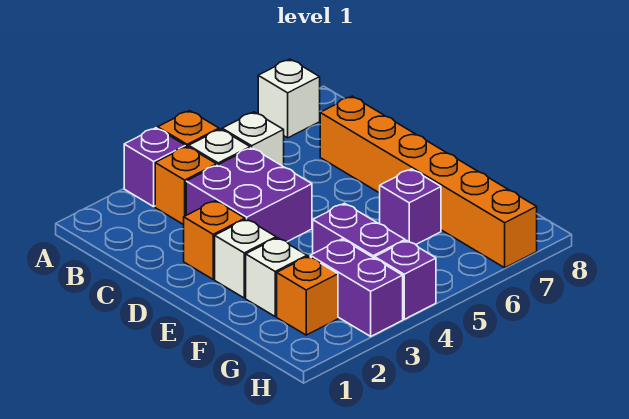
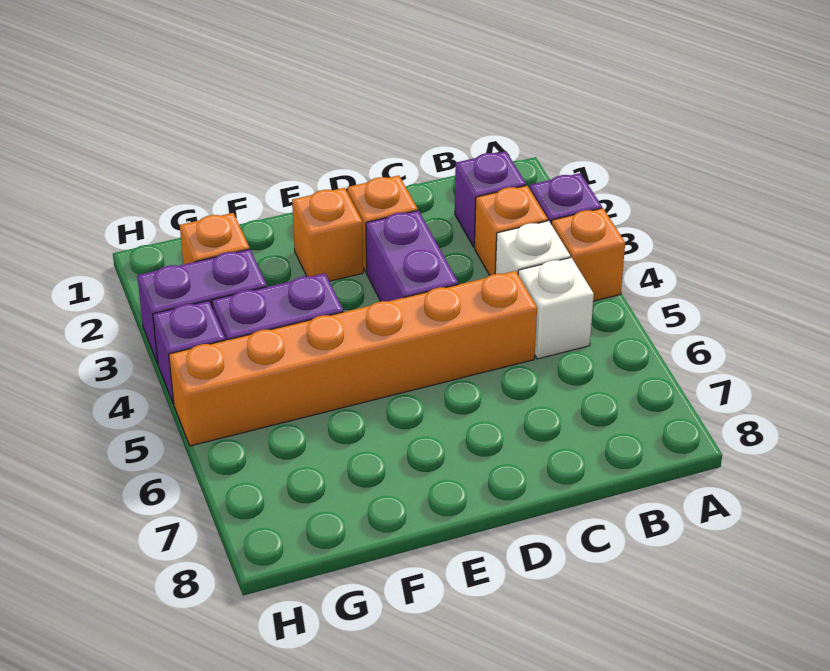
white 1x1 brick [258,59,320,138] -> none
purple 2x2 brick [186,148,312,242] -> purple 1x2 brick [366,211,458,301]
orange 1x6 brick [320,96,537,268] -> orange 1x6 brick moved to [169,271,537,446]
white 1x1 brick [215,219,276,298] -> orange 1x1 brick [292,188,363,281]
white 1x1 brick [246,238,307,316] -> none
purple 1x1 brick [380,169,441,244] -> purple 1x1 brick moved to [455,151,526,247]

